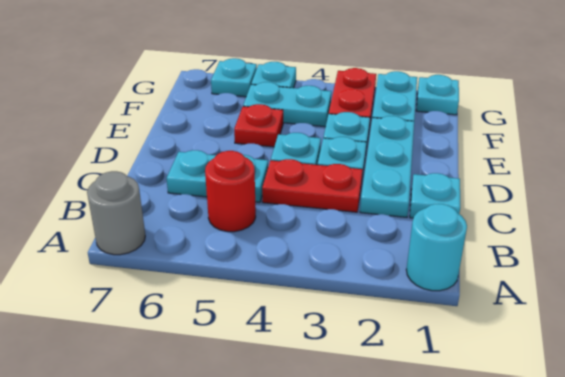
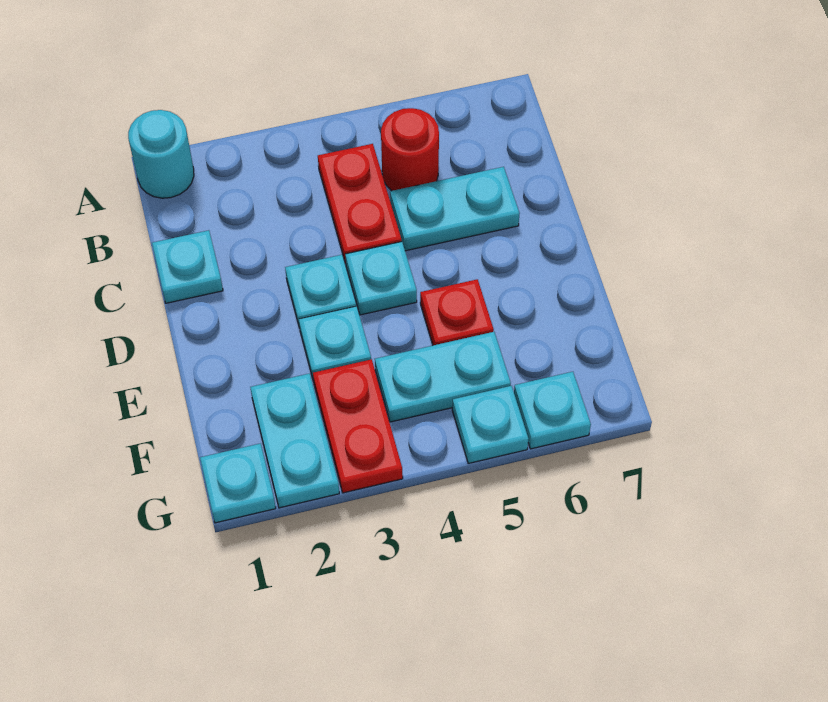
grey 1x1 round brick [87,171,145,255] -> none
cyan 1x3 plate [360,116,414,217] -> none
red 1x2 plate [262,159,363,212] -> red 1x2 plate turned to [318,144,402,264]

